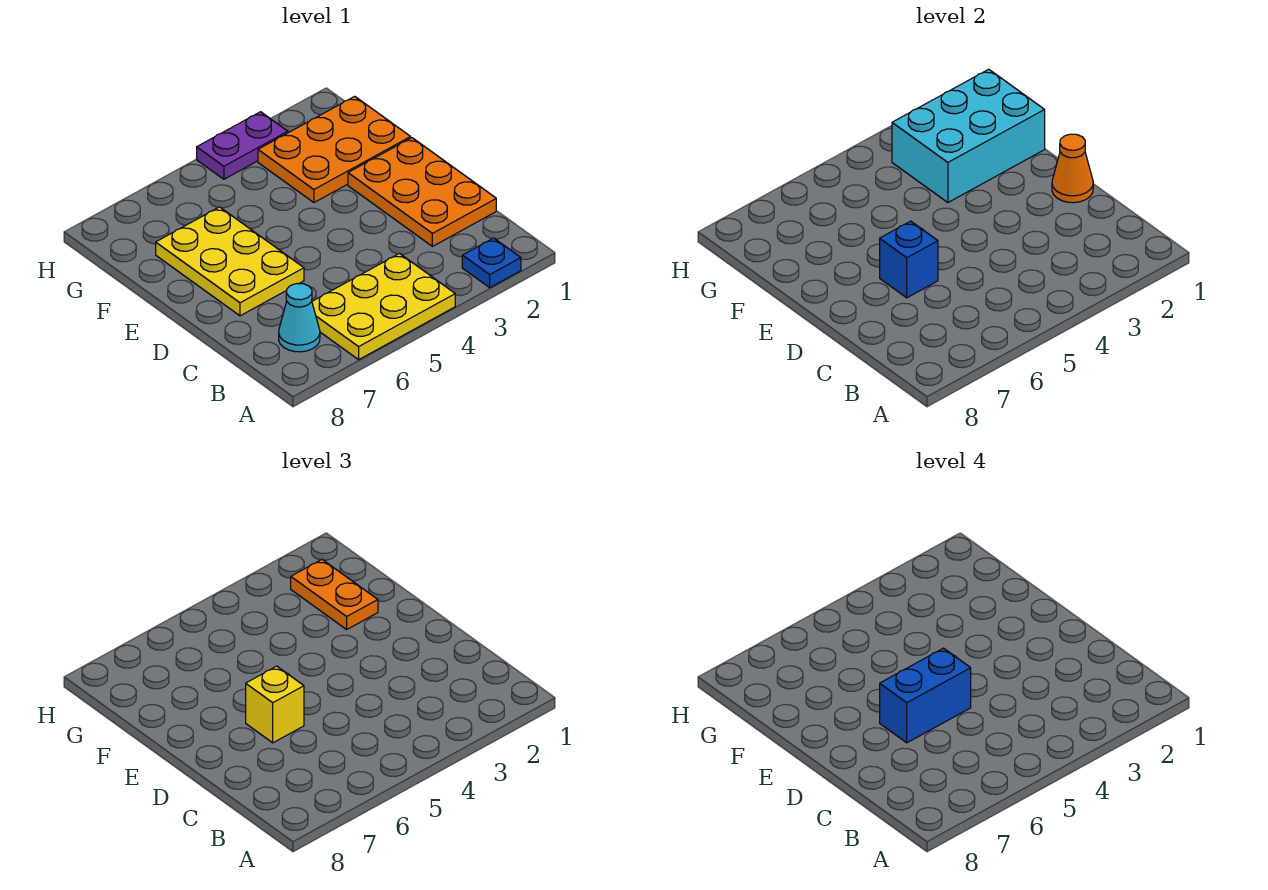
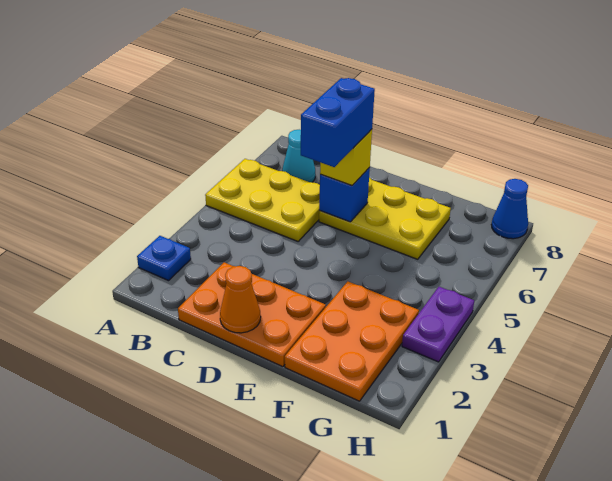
yellow 2x3 plate [312,254,455,360] -> yellow 2x3 plate turned to [205,159,320,241]
cyan 2x3 brick [892,69,1045,202] -> none
orange 1x2 plate [291,560,378,629] -> none
none -> blue 1x1 cone [491,179,528,239]

